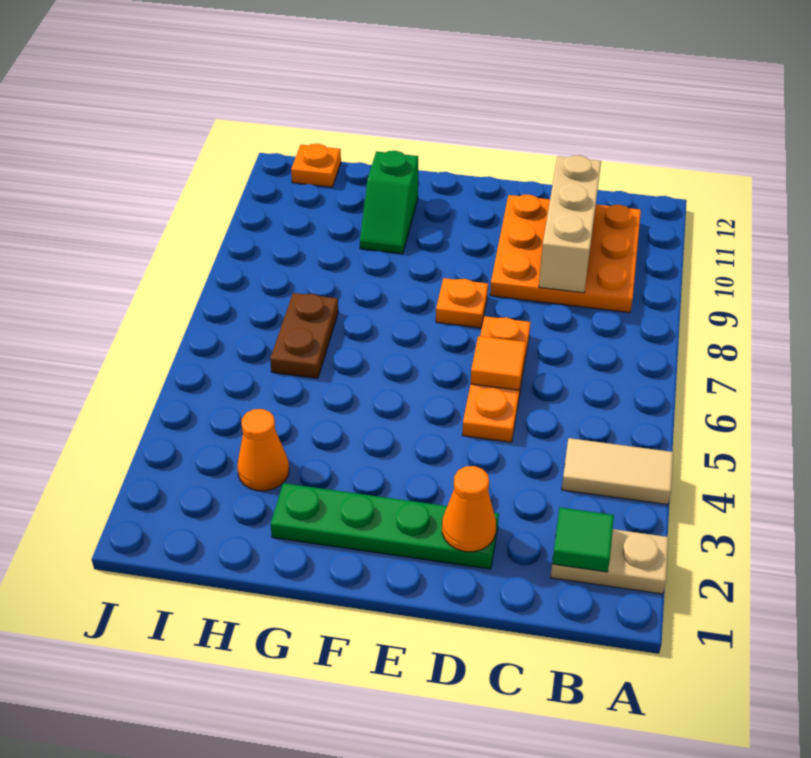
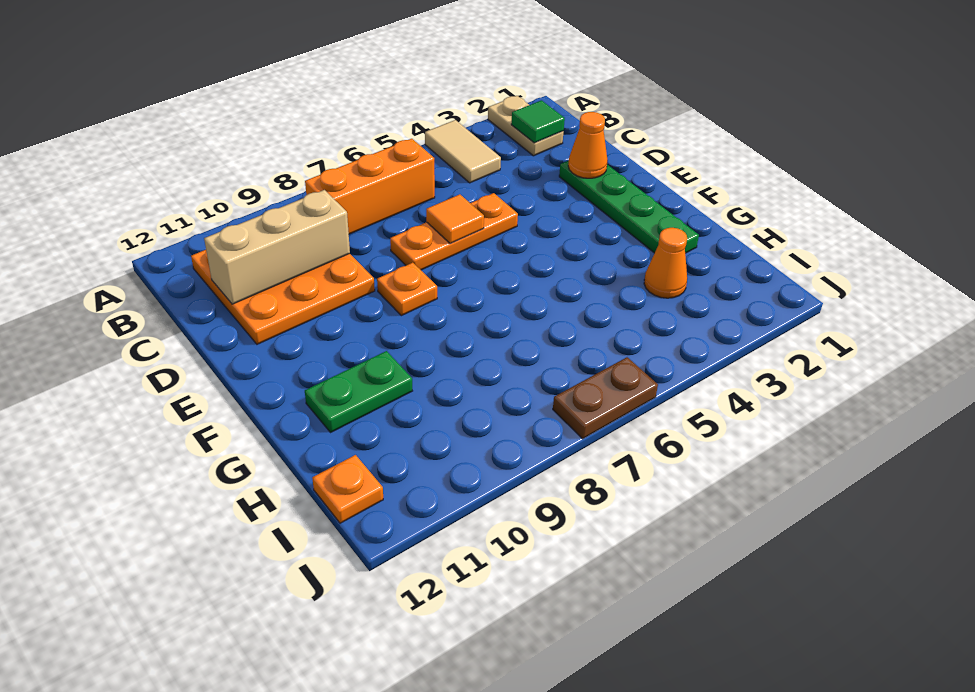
none -> orange 1x3 brick [305,139,435,234]
green 1x2 slope [360,151,418,254] -> green 1x2 plate [305,351,412,433]
brown 1x2 plate [270,293,338,378] -> brown 1x2 plate moved to [553,357,658,439]

